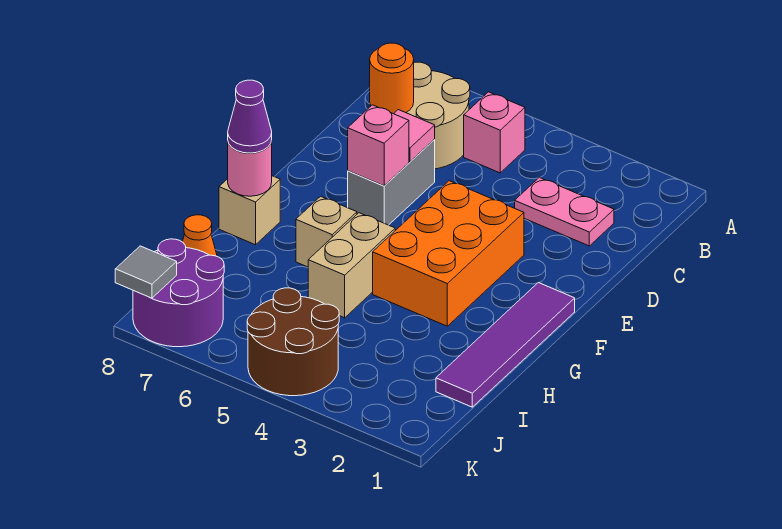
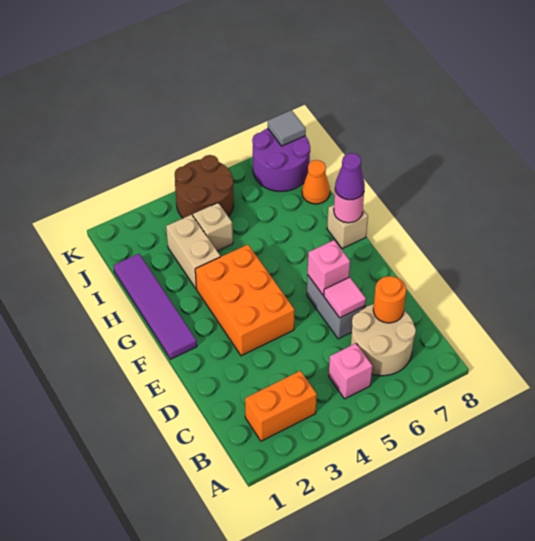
none -> orange 1x2 brick [245,371,317,441]
pink 1x2 plate [515,177,614,246] -> none
tan 1x2 brick [308,213,395,318] -> tan 1x2 brick moved to [166,215,220,288]
tan 1x1 brick [296,196,357,267] -> tan 1x1 brick moved to [193,203,233,251]

